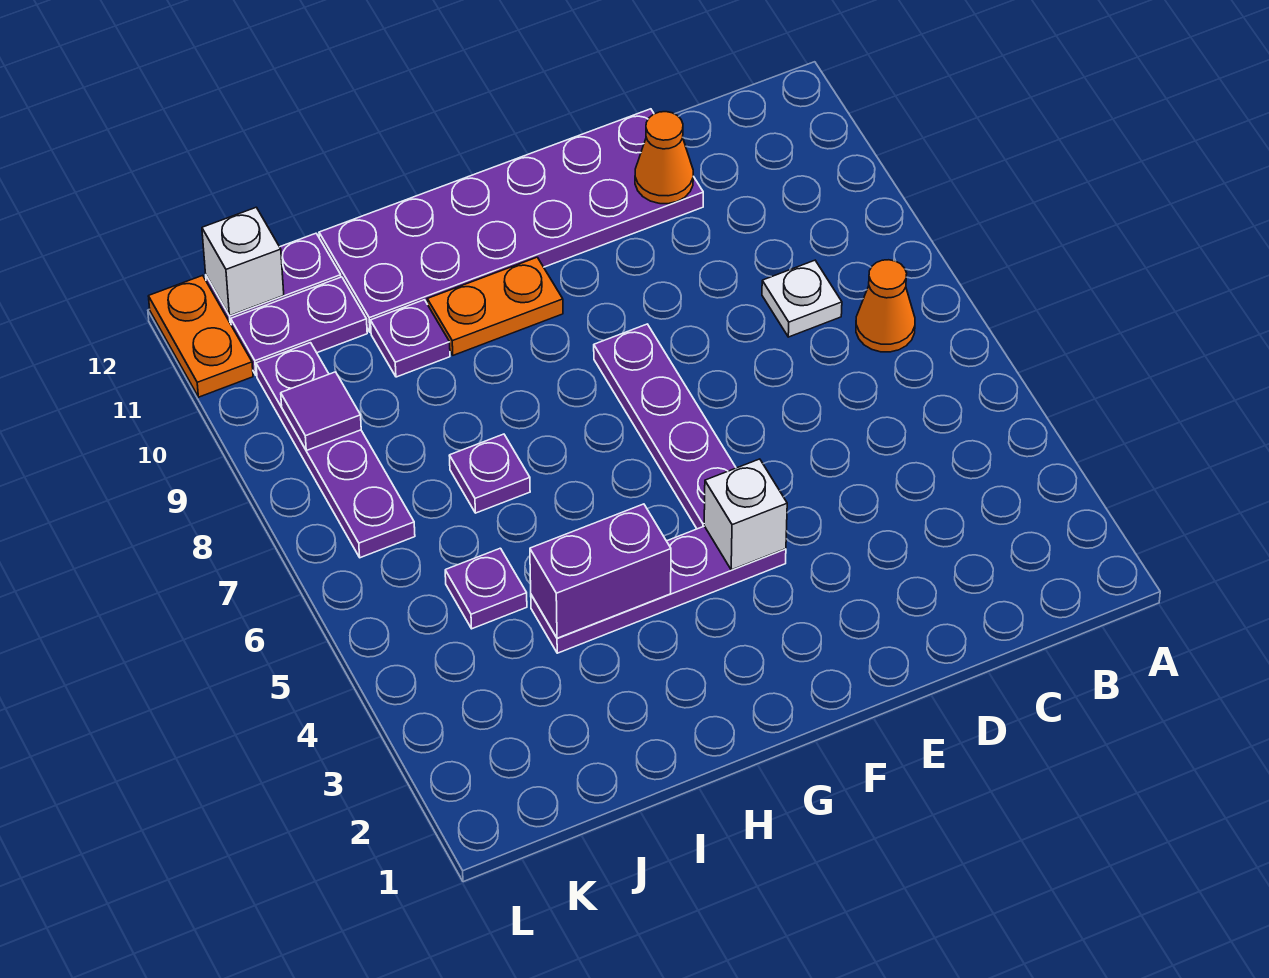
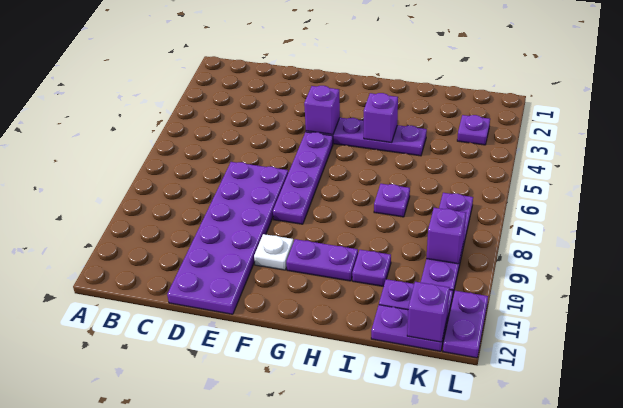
orange 1x1 cone [856,260,915,352] -> none
white 1x1 plate [762,260,842,337] -> white 1x1 plate moved to [254,234,294,270]
purple 2x6 plate [319,109,703,333] -> purple 2x6 plate turned to [167,162,288,314]
orange 1x1 cone [635,112,693,204] -> none
white 1x1 brick [704,459,787,570] -> purple 1x1 brick [304,86,340,135]
orange 1x2 plate [427,257,563,355] -> purple 1x2 plate [286,239,358,281]
purple 1x2 brick [530,504,671,638] -> purple 1x1 brick [364,93,398,143]
purple 1x1 plate [445,548,527,629] -> purple 1x1 plate moved to [457,115,490,145]
purple 1x1 tile [281,372,361,451] -> purple 1x1 brick [426,208,466,264]
white 1x1 brick [202,207,284,316] -> purple 1x1 brick [407,282,450,342]
orange 1x2 plate [148,275,253,397] -> purple 1x2 plate [443,291,488,358]

